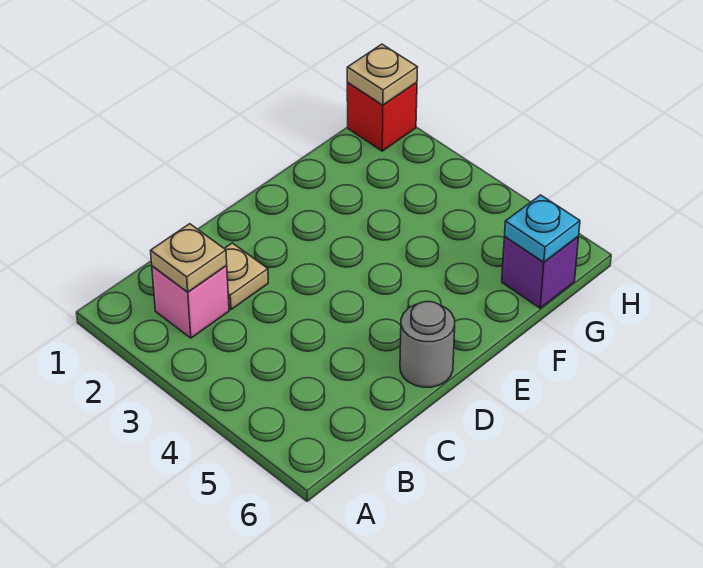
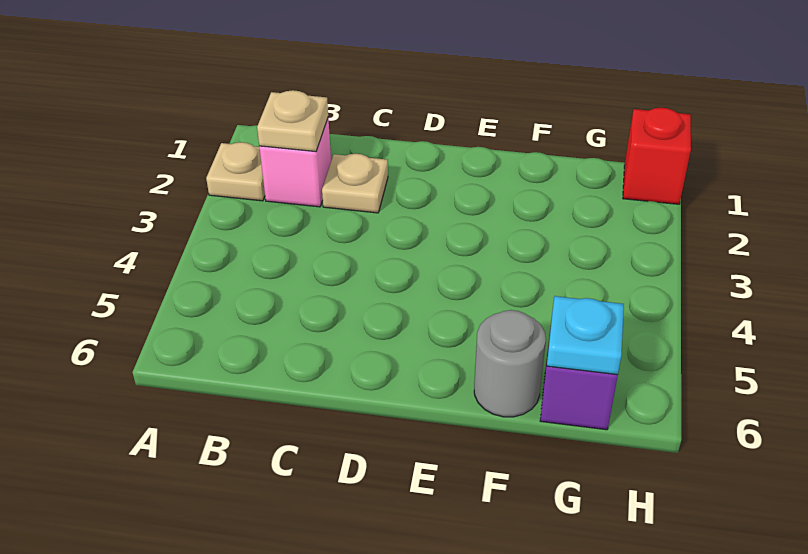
grey 1x1 round brick [400,302,455,387] -> grey 1x1 round brick moved to [474,310,546,417]
tan 1x1 plate [347,44,417,105] -> tan 1x1 plate moved to [206,142,265,201]

